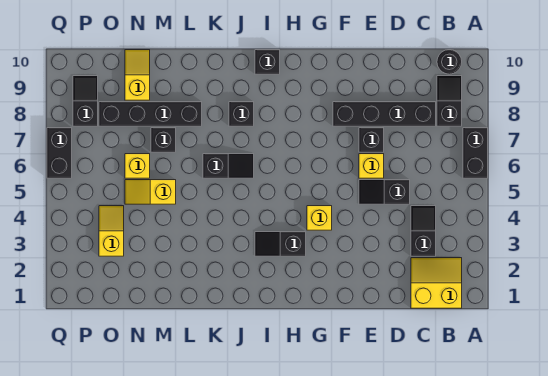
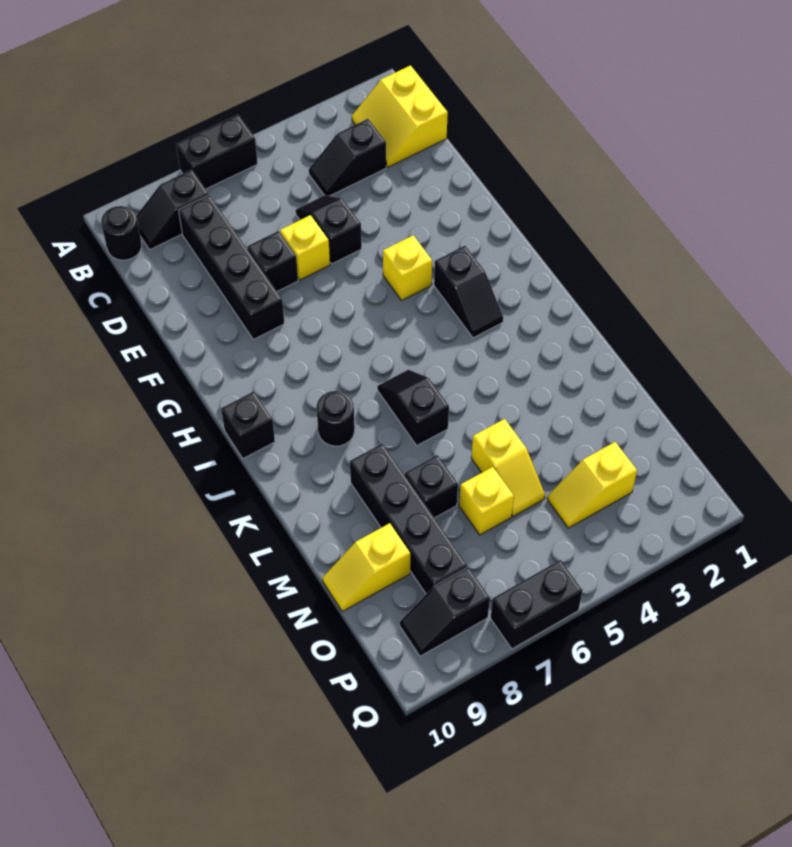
black 1x2 slope [359,180,410,204] -> black 1x2 slope turned to [295,195,362,264]
black 1x1 brick [229,102,254,126] -> black 1x1 round brick [316,391,355,446]

